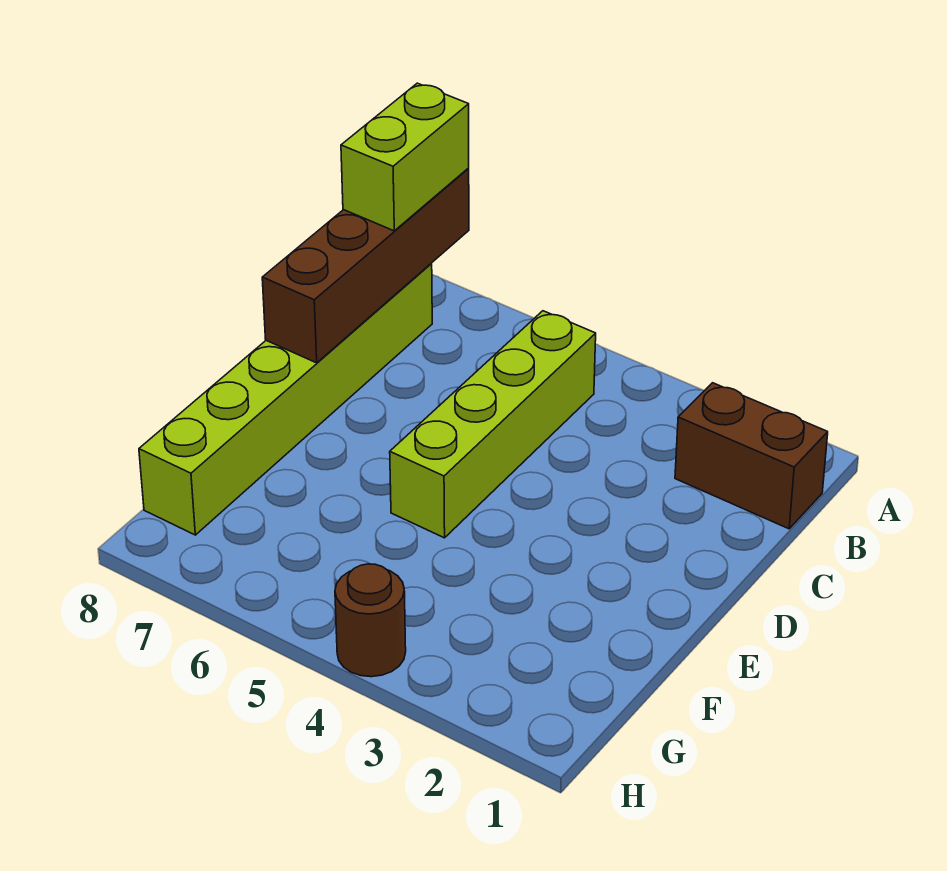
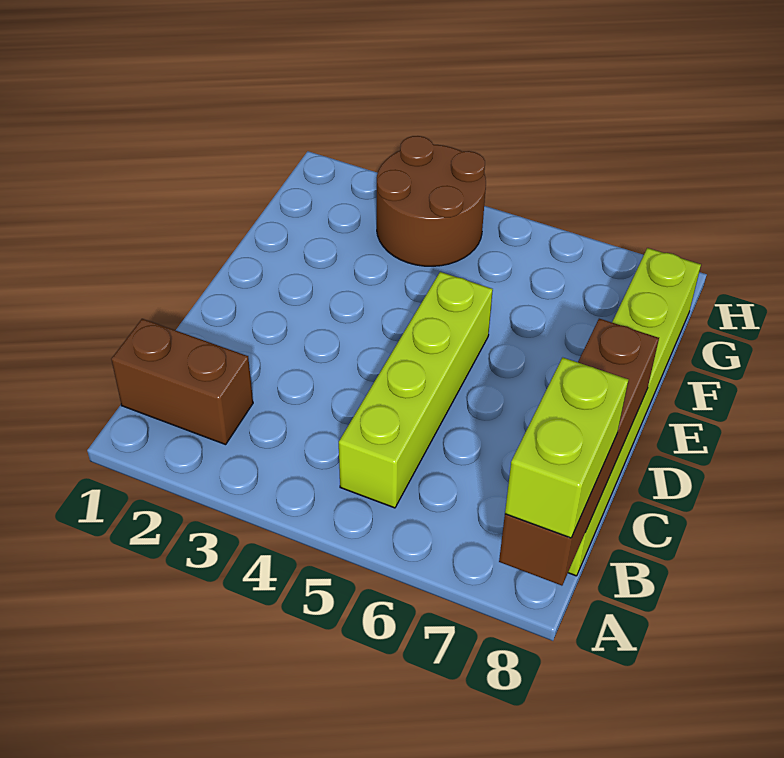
brown 1x1 round brick [335,564,406,677] -> brown 2x2 round brick [377,136,486,266]

